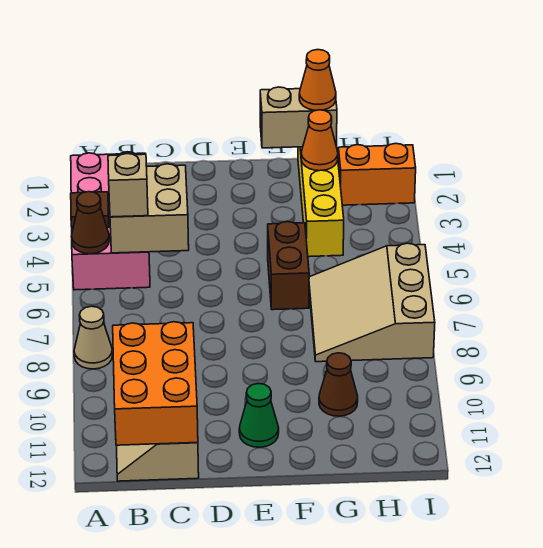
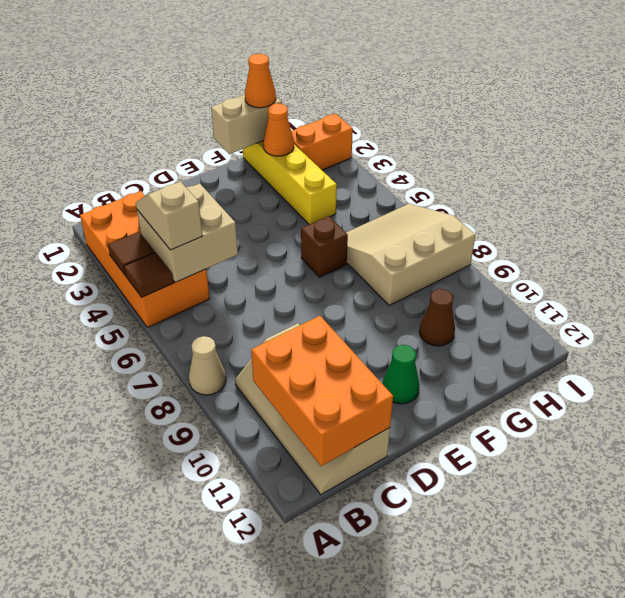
pink 2x4 brick [71,152,150,290] -> orange 2x4 brick [80,191,210,328]
brown 1x1 cone [71,192,109,254] -> brown 1x1 tile [124,252,174,297]
brown 1x2 brick [268,222,309,310] -> brown 1x1 brick [301,216,348,277]
tan 3x3 slope [309,243,435,362] -> tan 3x3 slope turned to [346,204,475,305]

